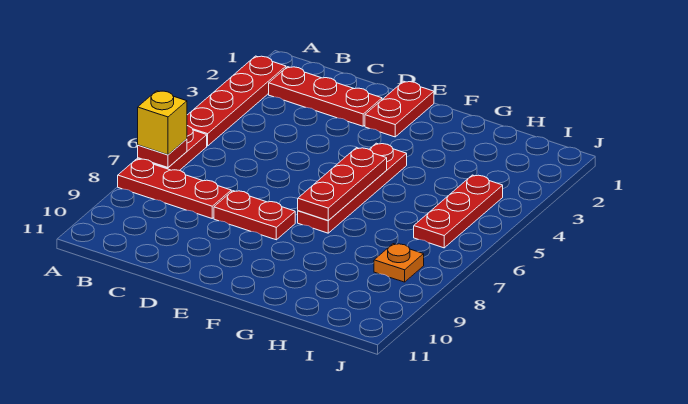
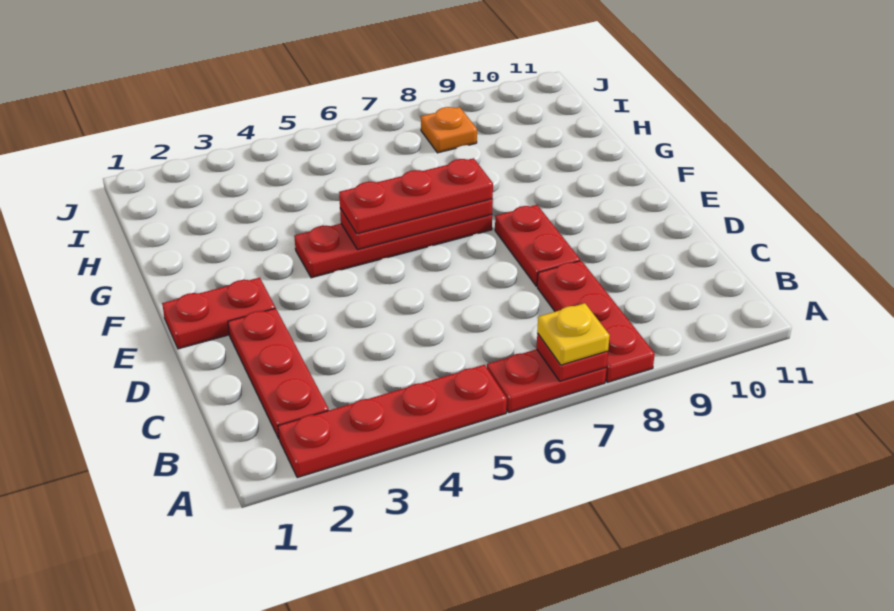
yellow 1x1 brick [138,91,187,155] -> yellow 1x1 plate [537,303,610,365]
red 1x3 plate [414,175,503,248] -> red 1x3 plate moved to [339,158,493,234]

